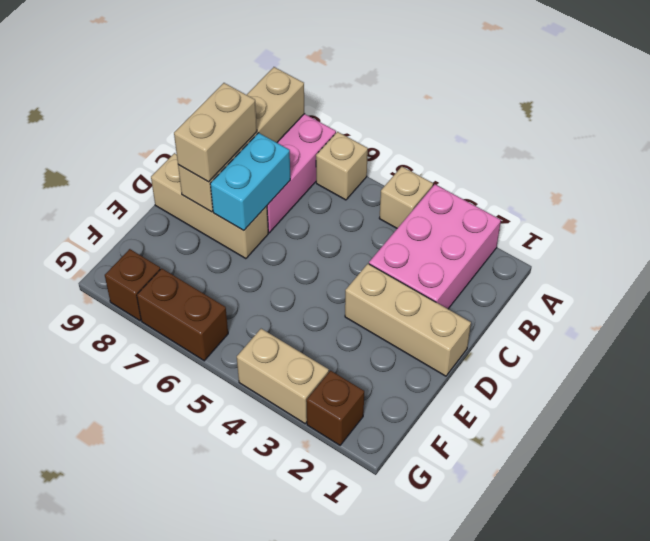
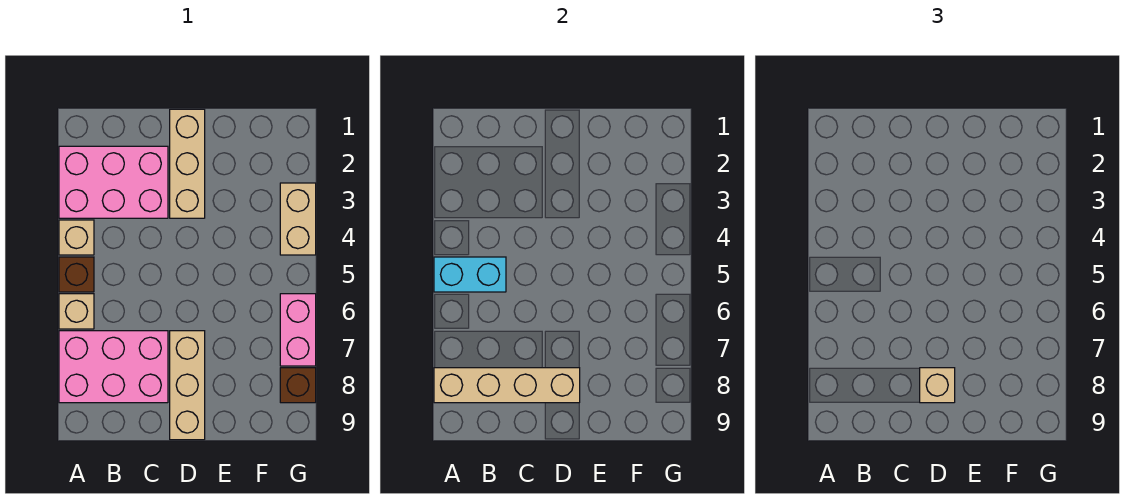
cyan 1x2 brick [210,133,290,231] -> cyan 1x2 brick moved to [434,257,506,292]
tan 1x2 brick [174,83,257,182] -> tan 1x1 brick [920,368,955,403]
brown 1x1 brick [306,371,364,445] -> brown 1x1 brick moved to [59,257,94,292]
brown 1x2 brick [137,268,228,361] -> pink 1x2 brick [280,294,316,366]

